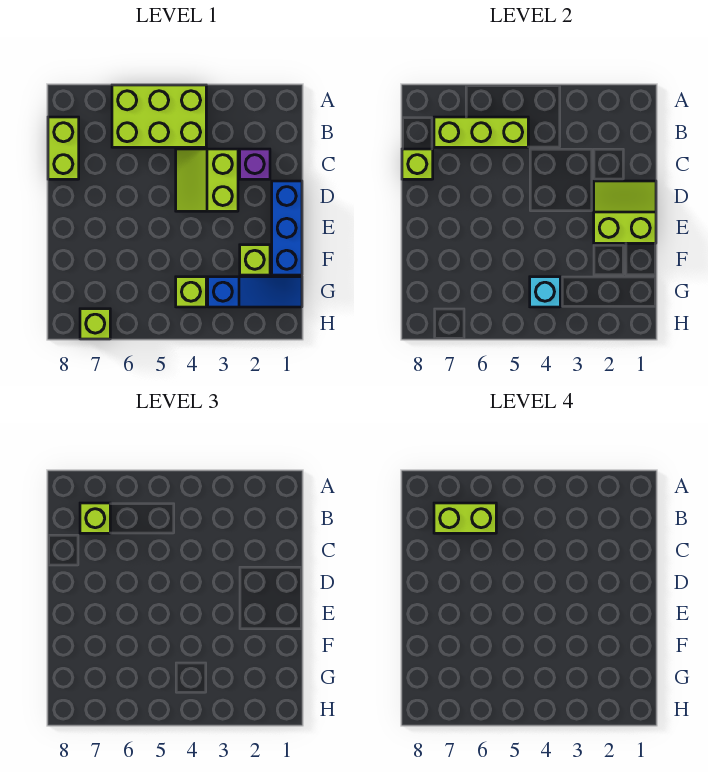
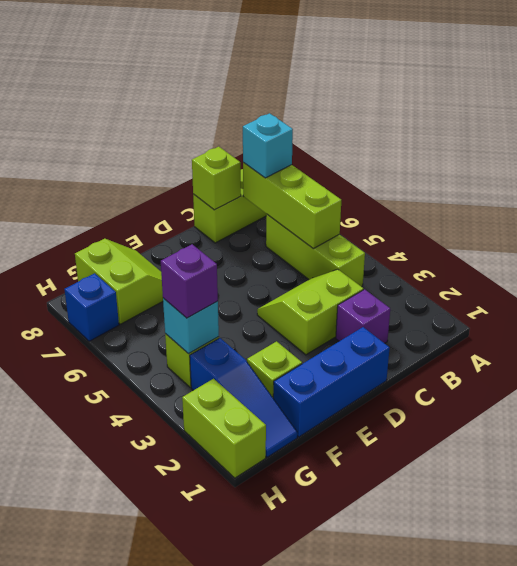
lime 2x3 brick [112,85,206,147] -> lime 1x3 brick [266,214,365,287]
lime 1x2 brick [434,503,496,533] -> lime 1x2 brick moved to [182,379,266,478]
lime 1x1 brick [80,503,110,533] -> cyan 1x1 brick [243,113,293,178]
lime 2x2 slope [594,181,656,243] -> lime 2x2 slope moved to [75,239,163,324]
none -> purple 1x1 brick [161,244,218,318]
lime 1x1 brick [80,309,110,339] -> blue 1x1 brick [64,273,119,341]

